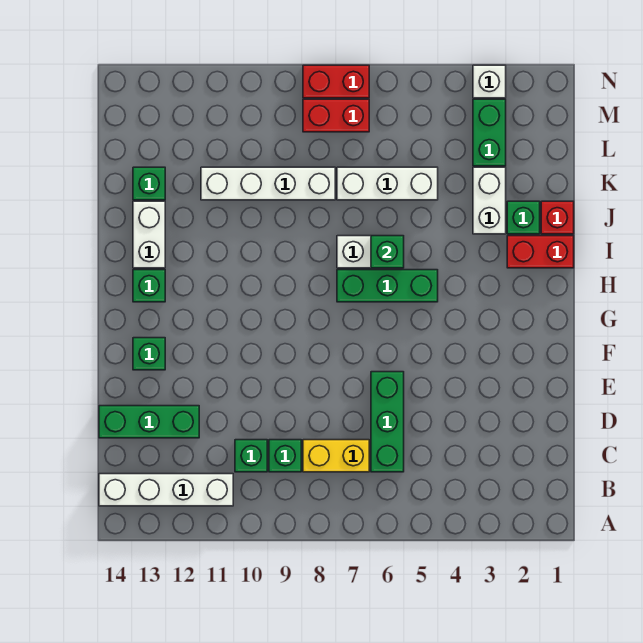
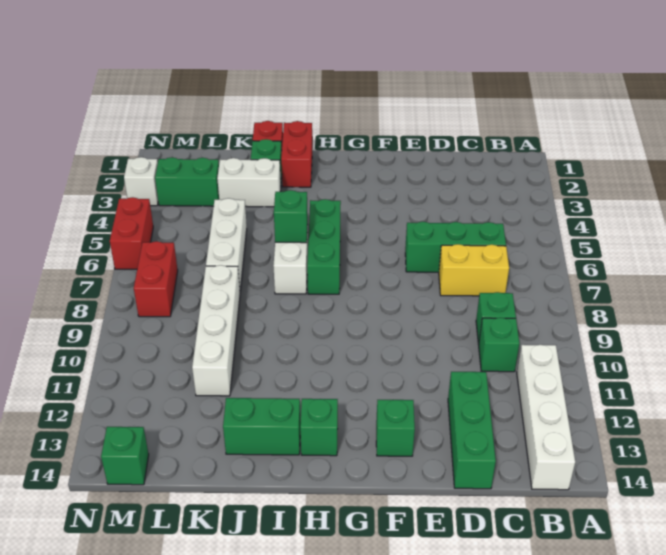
yellow 1x2 brick [303,440,369,472] -> yellow 1x2 brick turned to [439,244,509,296]
white 1x2 brick [133,201,165,268] -> green 1x2 brick [223,398,301,455]
green 1x1 brick [133,167,165,200] -> green 1x1 brick moved to [101,427,149,485]
red 1x2 brick [303,65,369,98] -> red 1x2 brick moved to [110,197,153,269]

